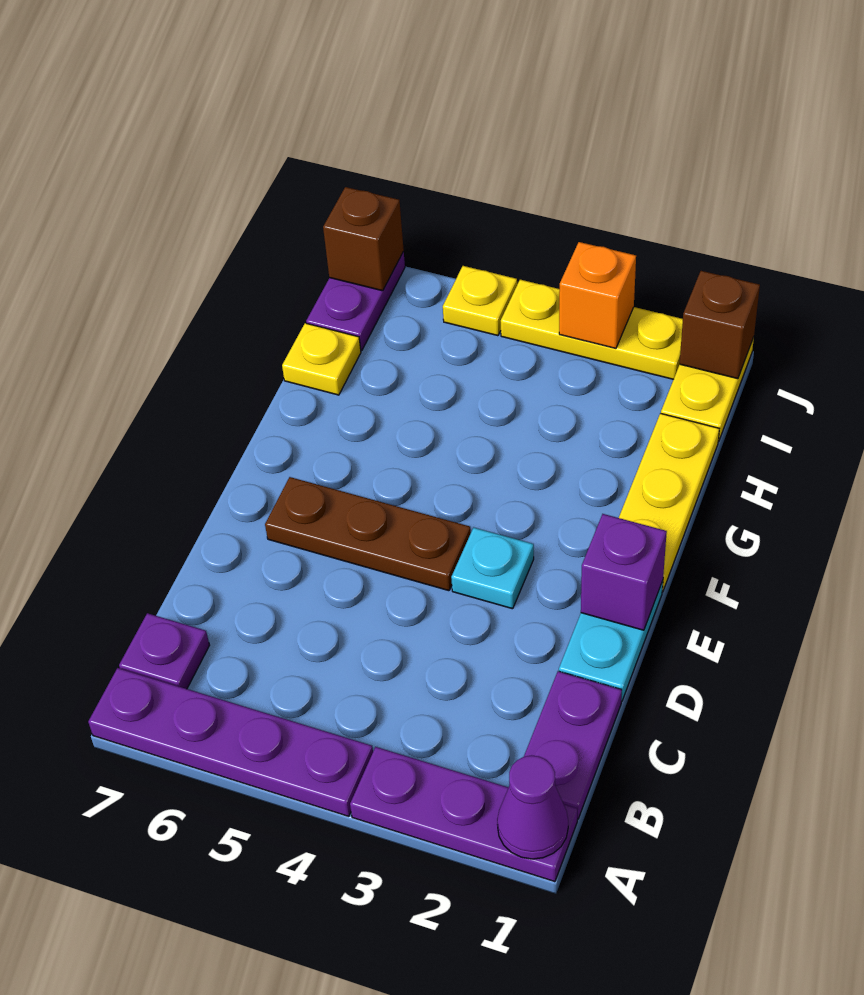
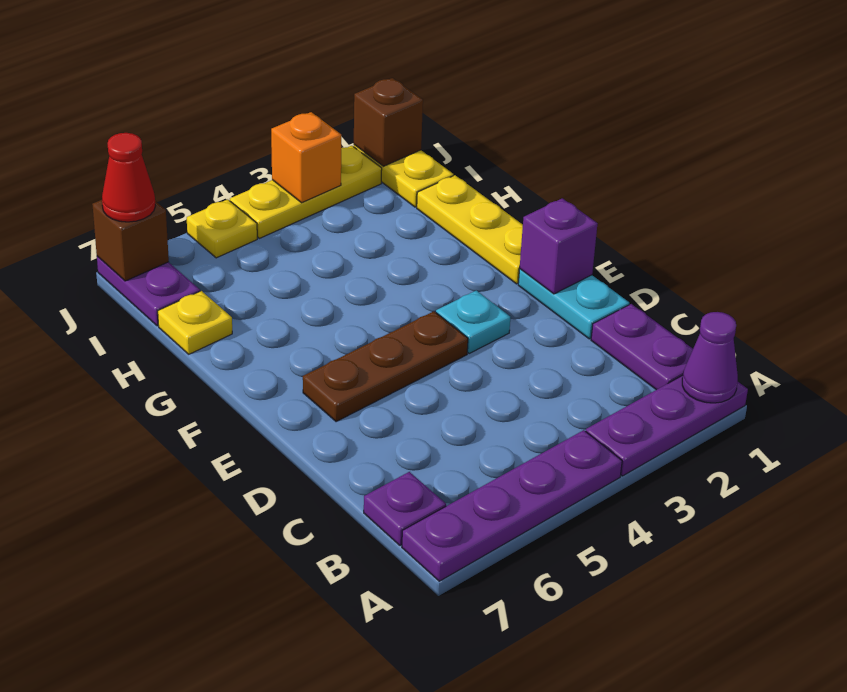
none -> red 1x1 cone [102,133,155,222]

